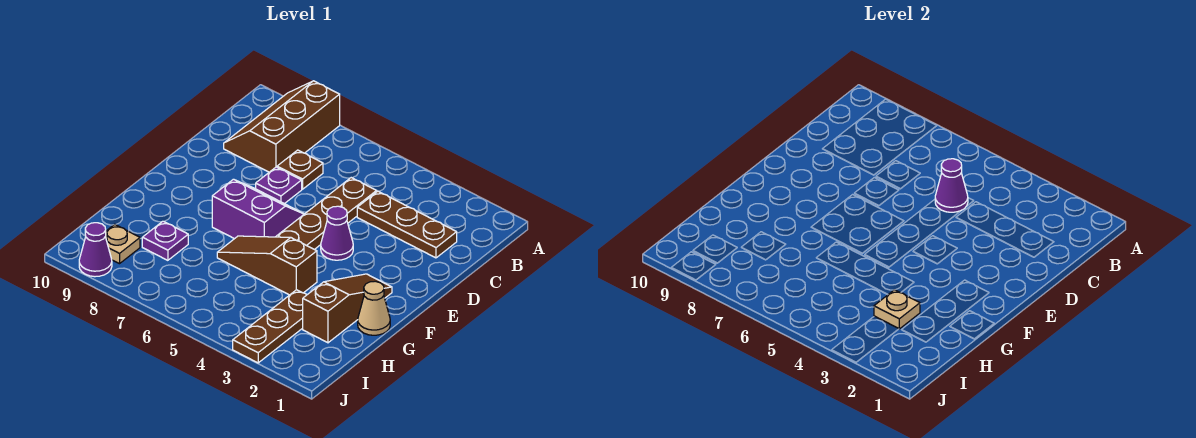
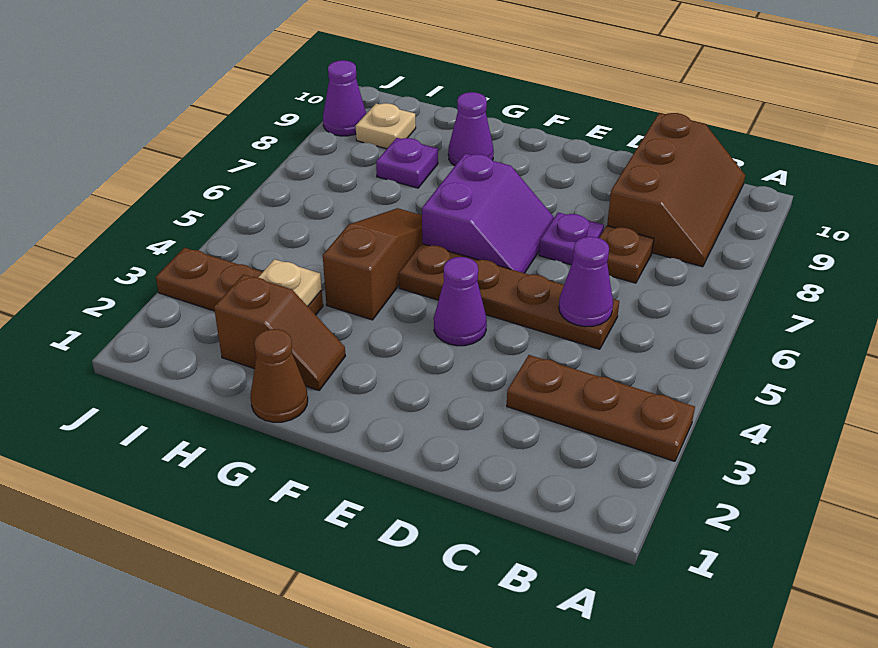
brown 2x3 slope [224,81,340,172] -> brown 2x3 slope turned to [607,113,745,267]
brown 1x3 plate [357,191,457,258] -> brown 1x3 plate turned to [507,355,695,461]
brown 1x3 slope [303,274,392,343] -> brown 1x2 slope [214,274,345,390]
tan 1x1 cone [358,281,390,335] -> brown 1x1 cone [250,329,308,422]
none -> purple 1x1 cone [448,92,494,166]

